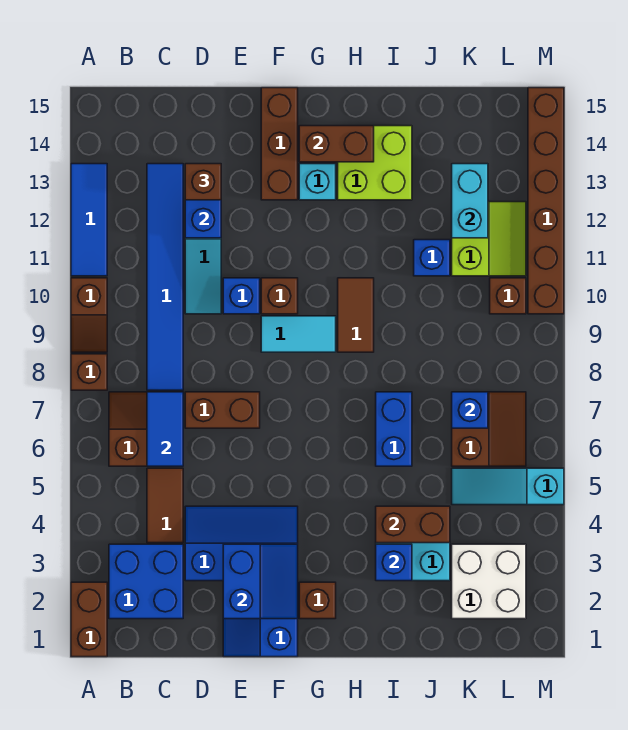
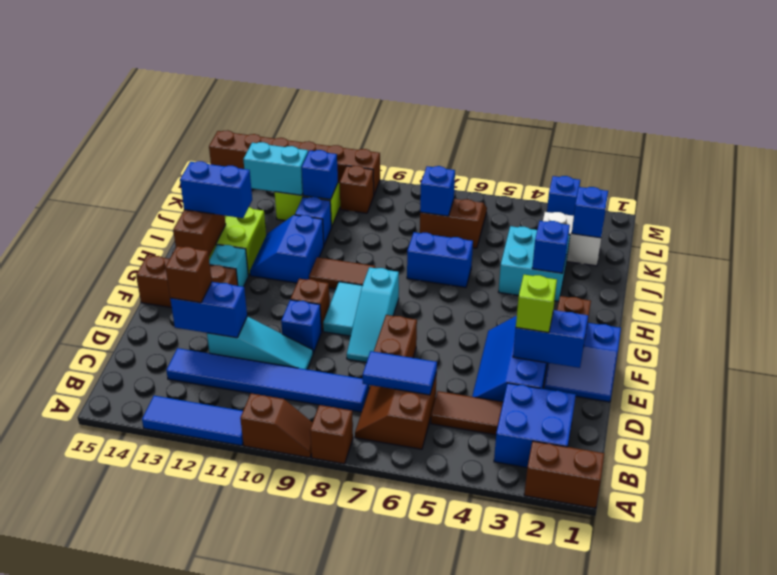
none -> lime 1x1 brick [516,275,557,333]
none -> blue 2x2 slope [250,215,324,283]
none -> blue 1x2 brick [180,161,252,218]
brown 1x2 brick [376,506,450,543] -> none
white 2x2 brick [452,544,526,619] -> white 1x2 brick [543,212,603,266]
none -> blue 1x1 brick [572,187,608,238]
cyan 1x3 slope [452,468,564,505] -> cyan 1x3 slope moved to [347,267,399,362]
none -> blue 1x1 brick [302,150,338,199]
none -> blue 1x1 brick [547,176,580,216]

